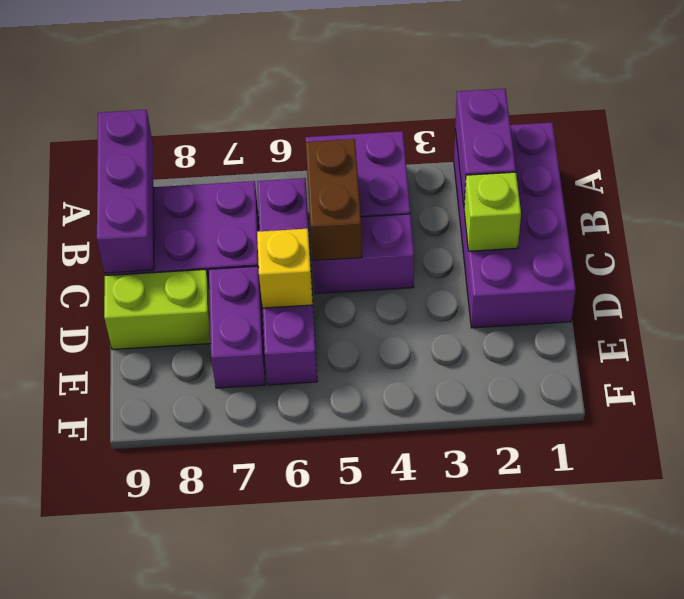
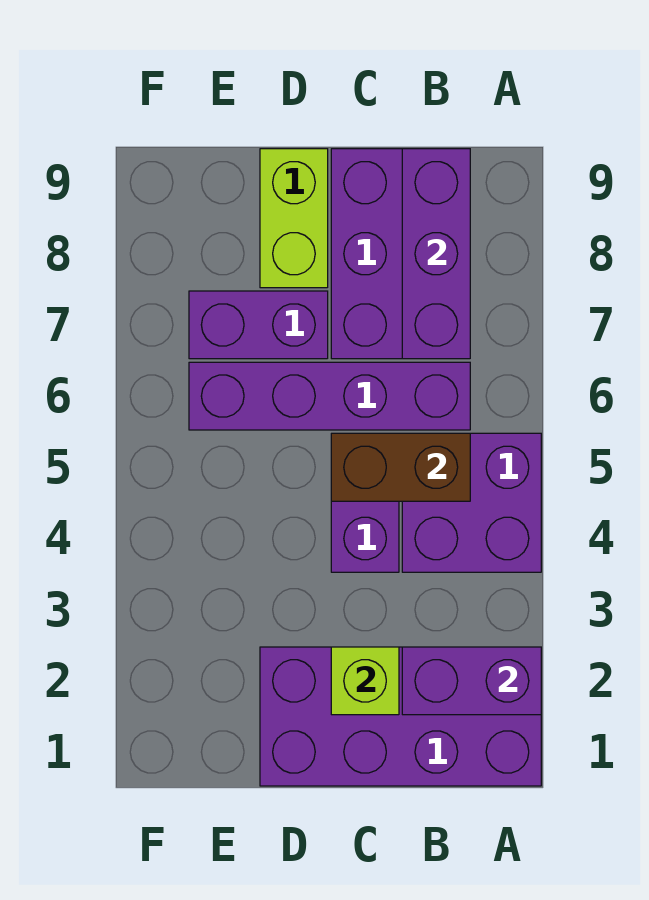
purple 1x3 brick [97,110,154,273] -> purple 1x3 brick turned to [402,149,470,359]
yellow 1x1 brick [257,229,313,308] -> none

